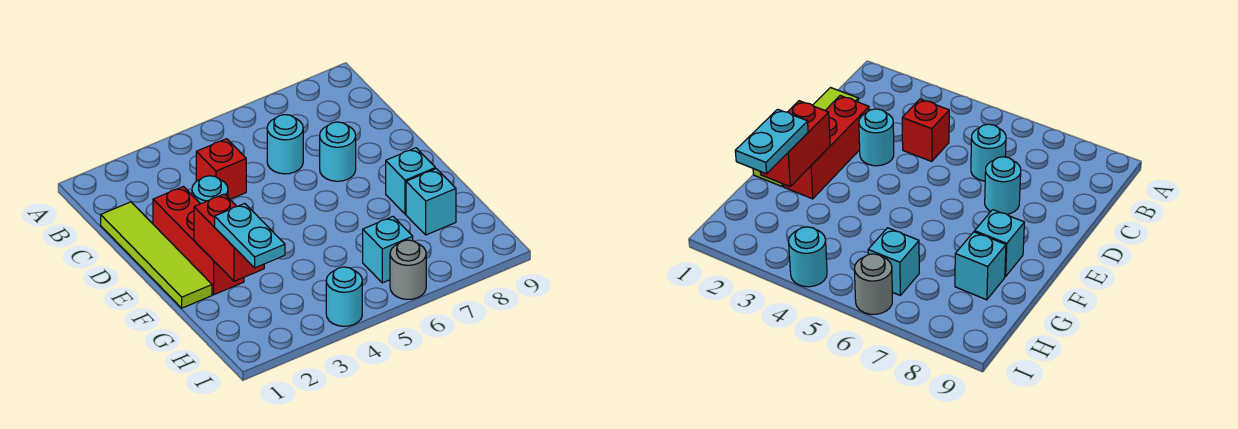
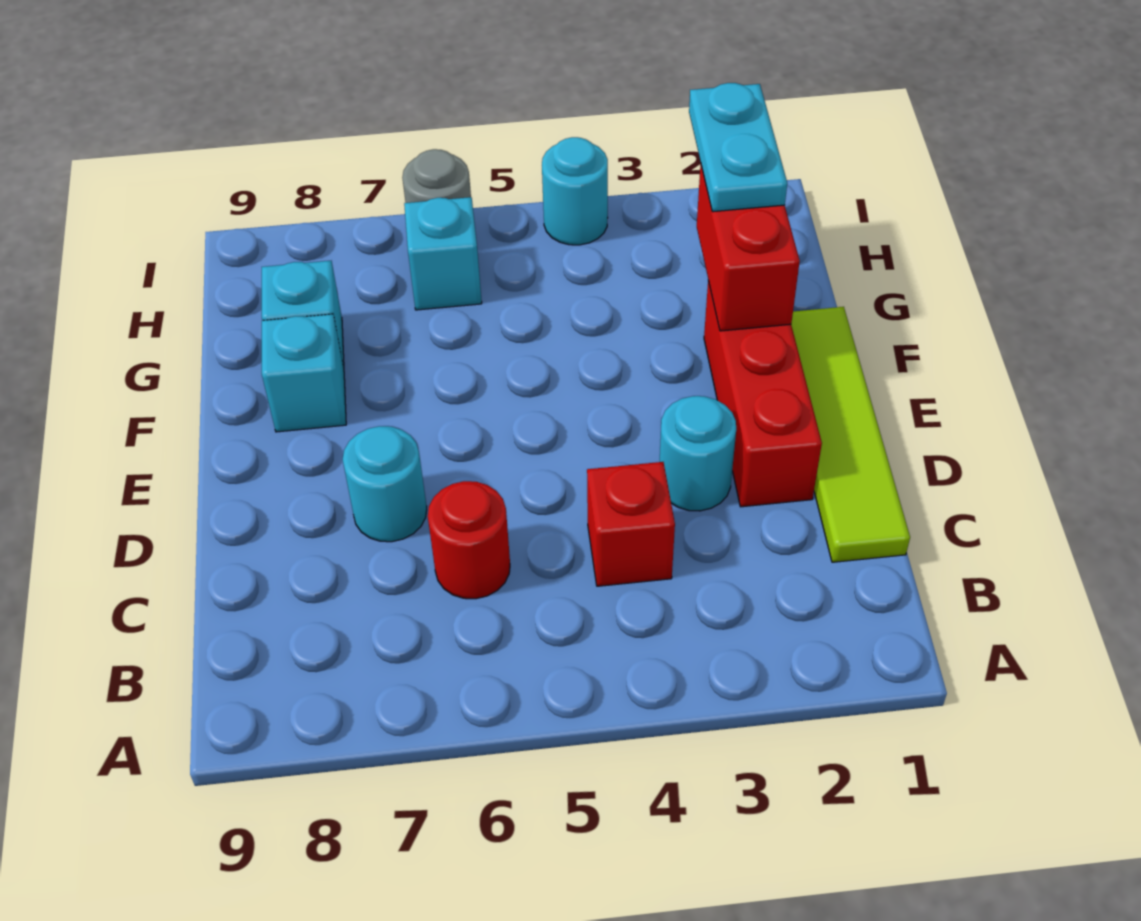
cyan 1x1 round brick [267,115,303,174] -> red 1x1 round brick [428,481,510,599]

